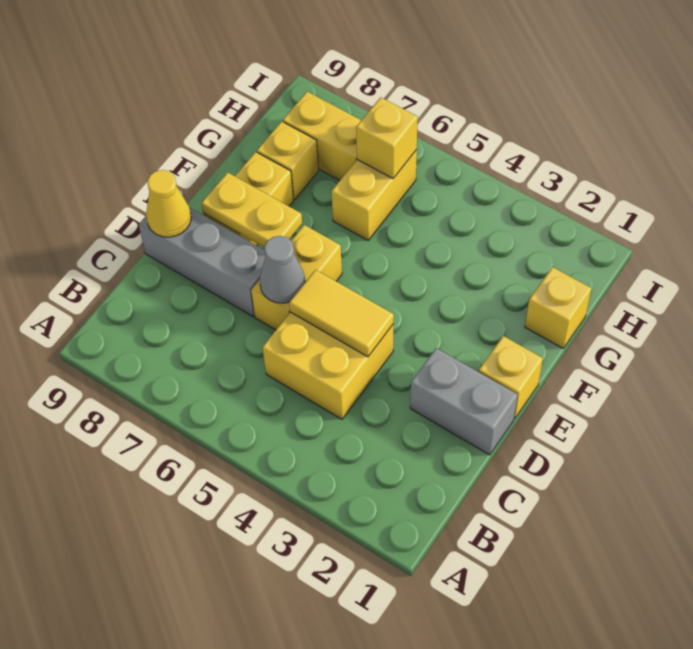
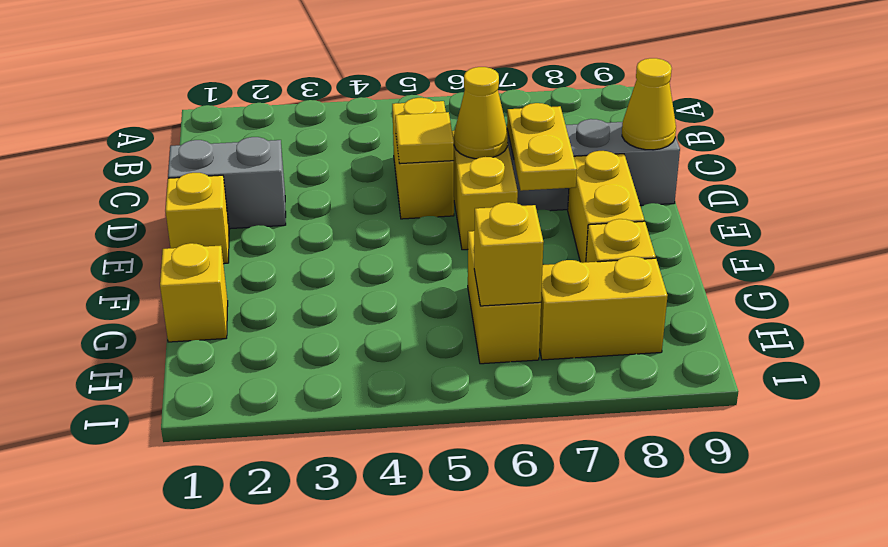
yellow 2x2 brick [263,312,393,419] -> yellow 1x2 brick [392,98,454,219]
yellow 1x2 tile [289,270,394,357] -> yellow 1x1 tile [395,112,454,164]
grey 1x1 cone [260,236,305,303] -> yellow 1x1 cone [454,67,508,159]
yellow 1x2 plate [202,172,302,247] -> yellow 1x2 plate turned to [507,103,577,191]

